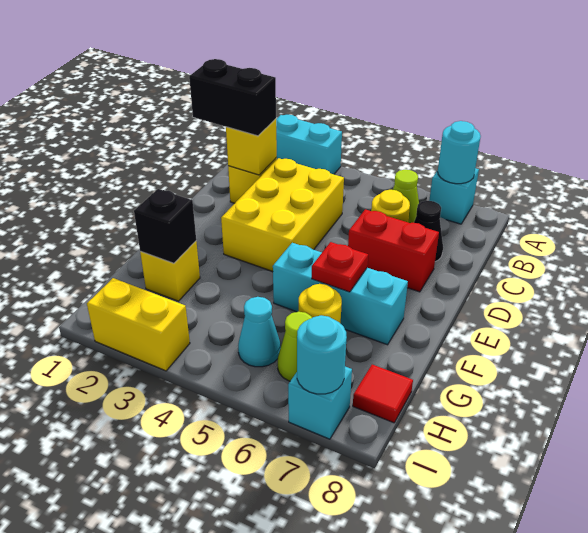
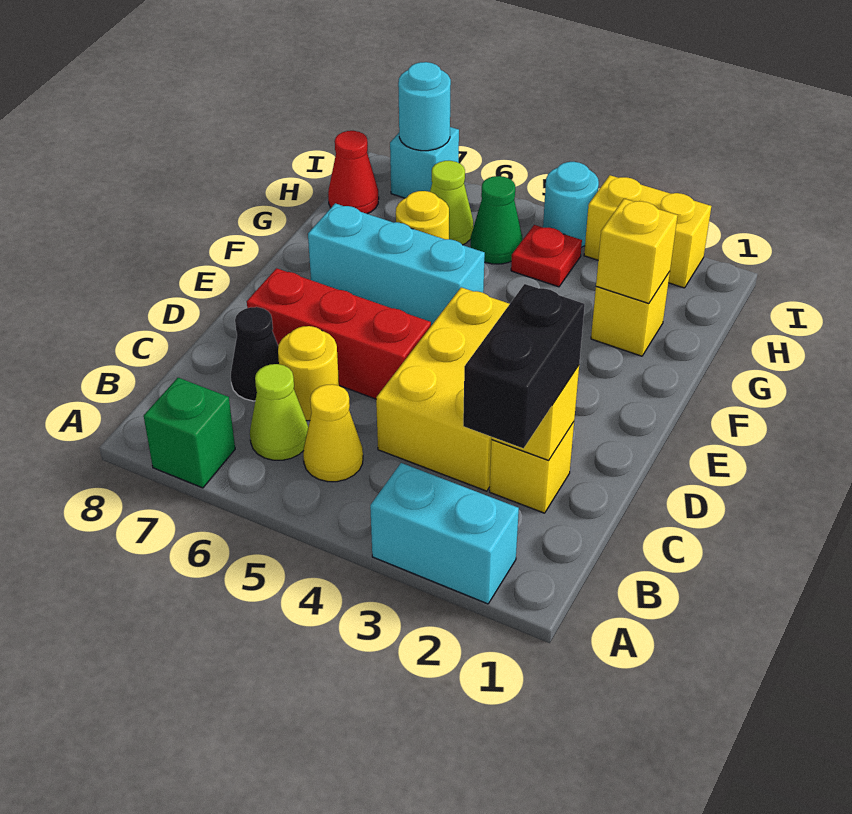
cyan 1x1 brick [429,168,479,224] -> green 1x1 brick [144,378,235,488]
cyan 1x1 round brick [438,121,481,184] -> cyan 1x1 round brick moved to [543,162,599,247]
none -> yellow 1x1 cone [303,384,363,482]
black 1x2 brick [189,59,276,136] -> black 1x2 brick turned to [463,284,585,448]
red 1x2 brick [348,209,439,292] -> red 1x3 brick [247,268,431,399]
red 1x1 plate [312,242,368,292] -> red 1x1 plate moved to [511,225,582,287]
black 1x1 brick [134,189,196,263] -> yellow 1x1 brick [596,199,678,304]
cyan 1x1 cone [238,297,281,367] -> green 1x1 cone [471,176,522,264]
red 1x1 tile [353,365,413,423] -> red 1x1 cone [328,131,379,214]

